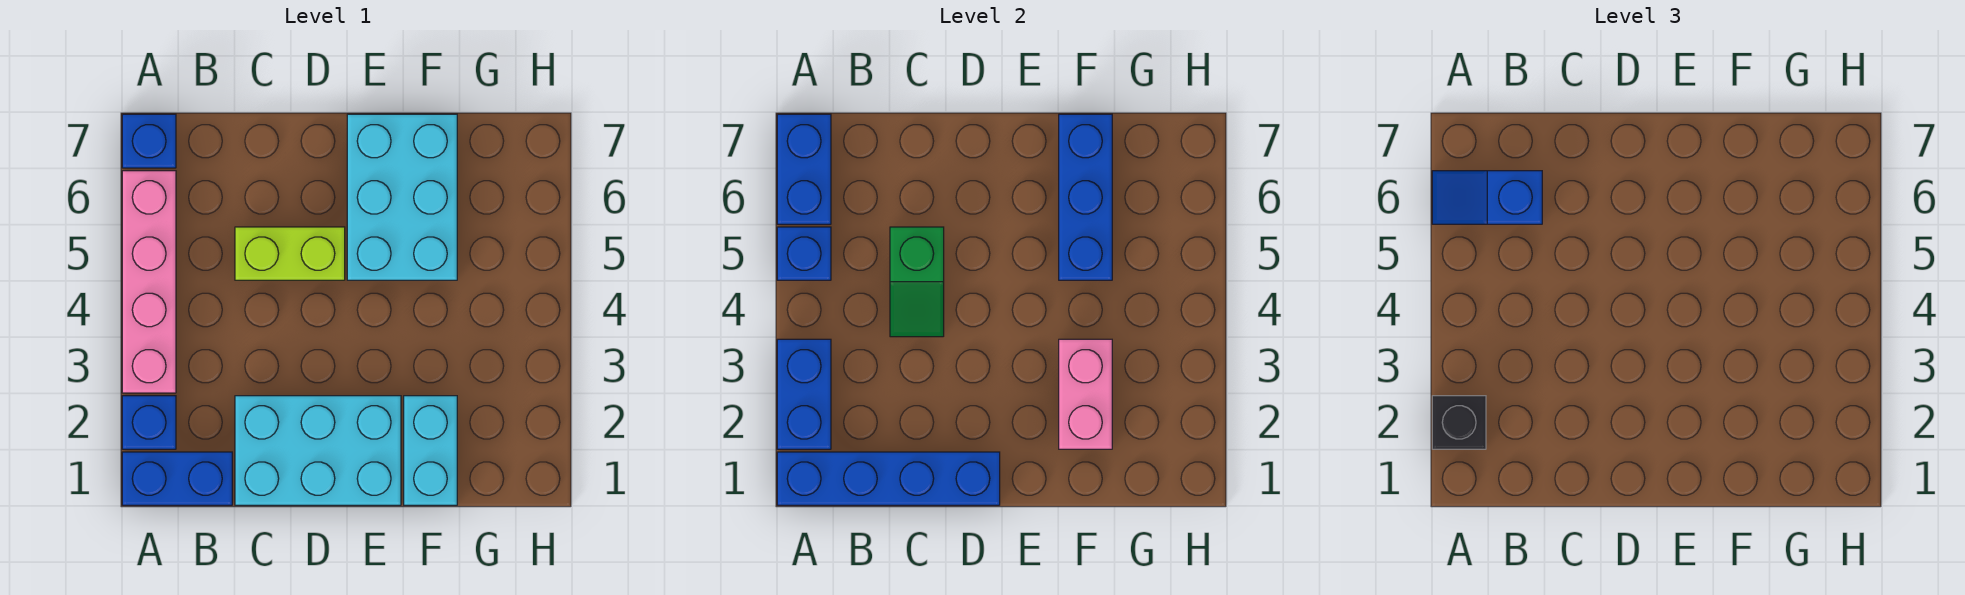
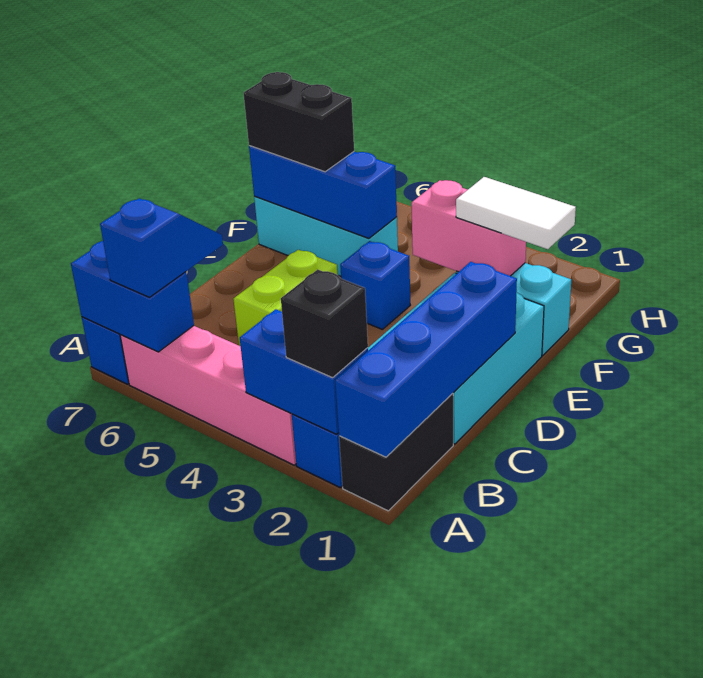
blue 1x2 brick [122,452,232,505] -> black 1x2 brick [339,393,453,511]
blue 1x1 brick [777,227,831,280] -> blue 1x1 brick moved to [340,241,410,329]
blue 1x2 slope [1432,171,1542,224] -> blue 1x2 slope turned to [100,198,223,297]
green 1x2 slope [890,227,944,337] -> none
cyan 2x3 brick [347,114,457,280] -> cyan 1x3 brick [254,196,398,276]
none -> white 1x2 tile [456,177,576,249]
none -> black 1x2 brick [244,72,354,172]

